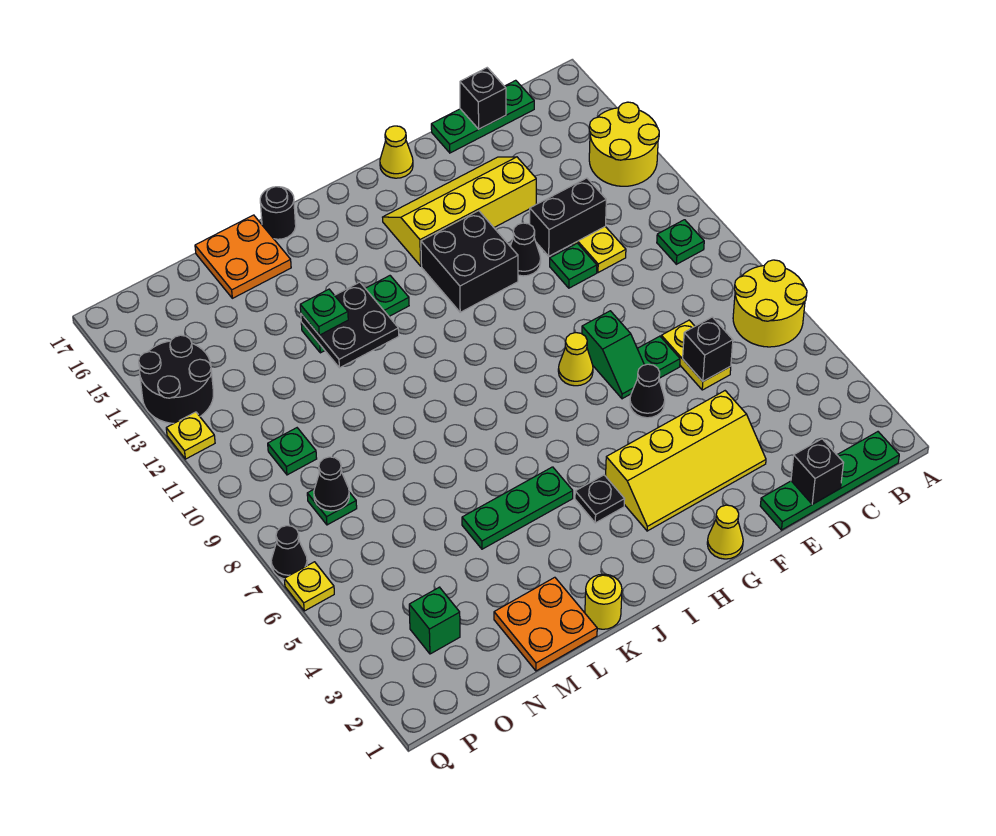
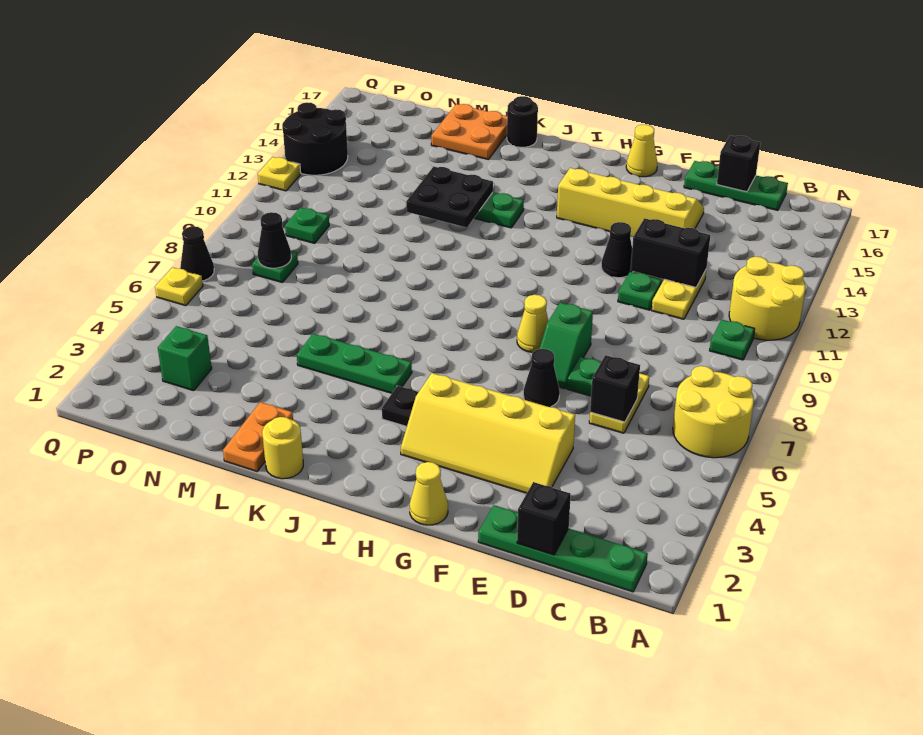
yellow 2x2 round brick [589,102,659,186] -> yellow 2x2 round brick moved to [729,257,805,340]
black 2x2 brick [421,211,518,312] -> none
orange 2x2 plate [494,577,597,671] -> orange 1x2 plate [223,402,293,471]
green 1x1 plate [300,289,348,335] -> none

